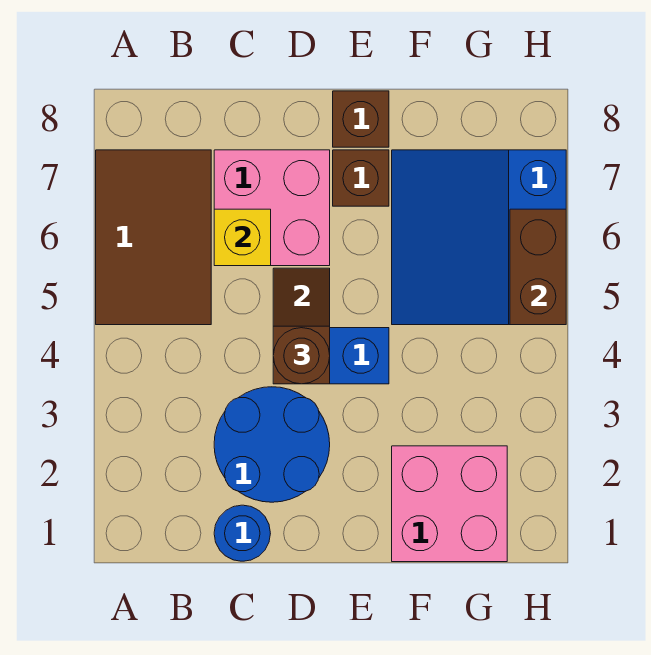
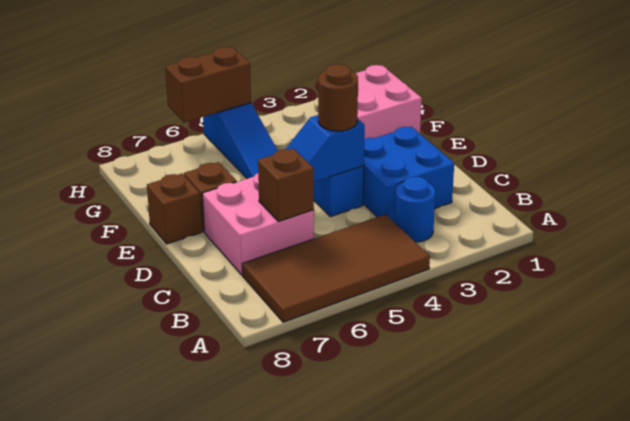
brown 2x3 tile [96,150,211,325] -> brown 2x4 tile [242,214,430,322]
blue 1x1 round brick [214,505,270,561] -> blue 1x1 round brick moved to [395,176,435,242]
blue 2x2 round brick [214,387,330,502] -> blue 2x2 brick [363,127,454,222]
yellow 1x1 brick [214,209,271,266] -> brown 1x1 brick [258,149,314,222]
brown 1x2 slope [273,268,330,384] -> blue 1x2 slope [286,115,365,182]
blue 3x3 slope [392,150,566,325] -> blue 1x3 slope [203,103,278,179]

